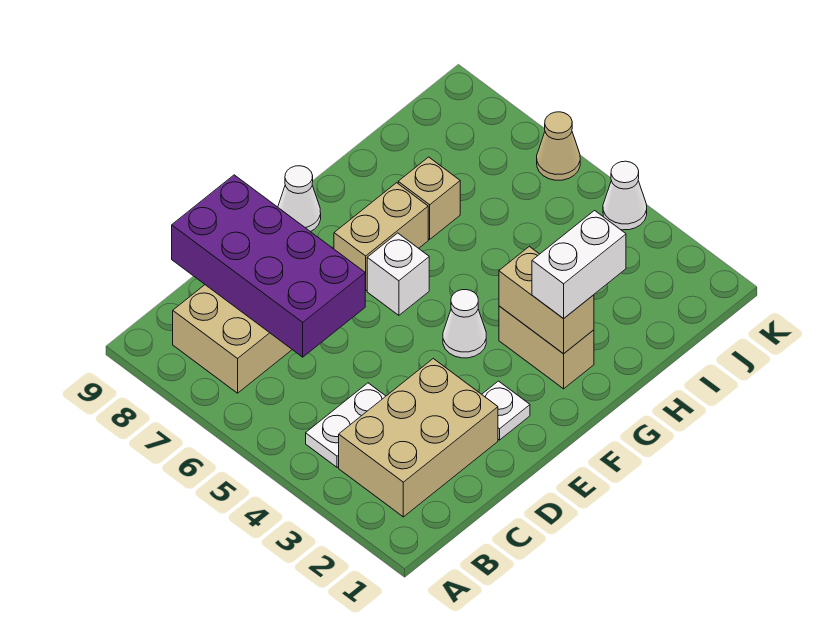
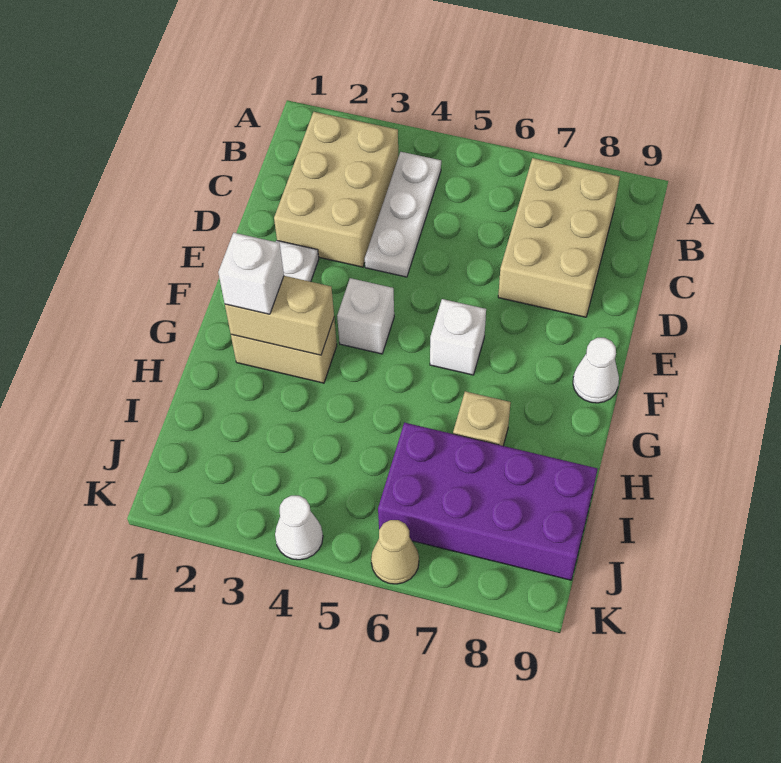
white 1x2 plate [306,383,386,467] -> white 1x3 plate [365,152,441,277]
purple 2x4 brick [172,175,366,357] -> purple 2x4 brick moved to [378,423,597,580]
white 1x1 cone [443,290,486,358] -> white 1x1 brick [337,278,394,354]
tan 1x2 brick [334,183,428,290] -> none
white 1x2 brick [532,211,626,319] -> white 1x1 brick [218,233,284,314]

